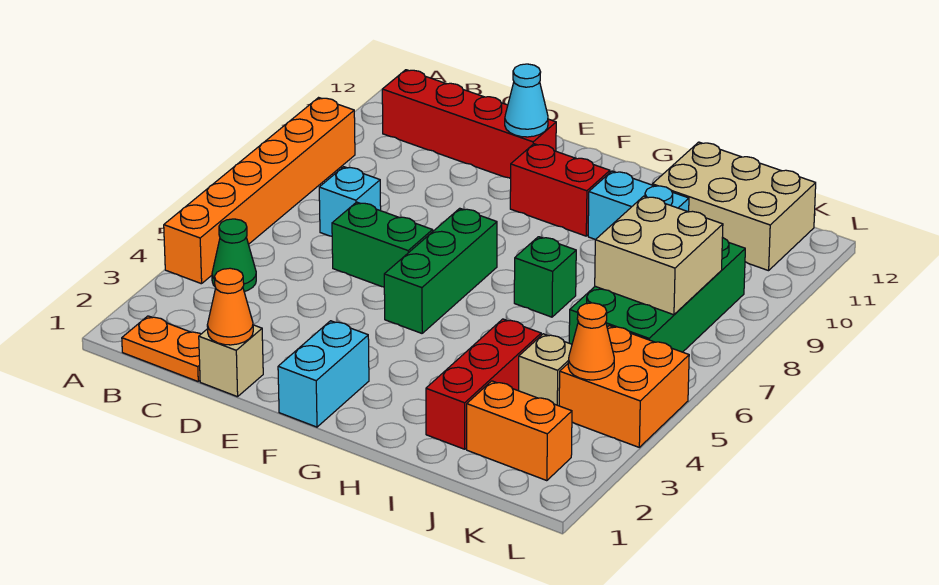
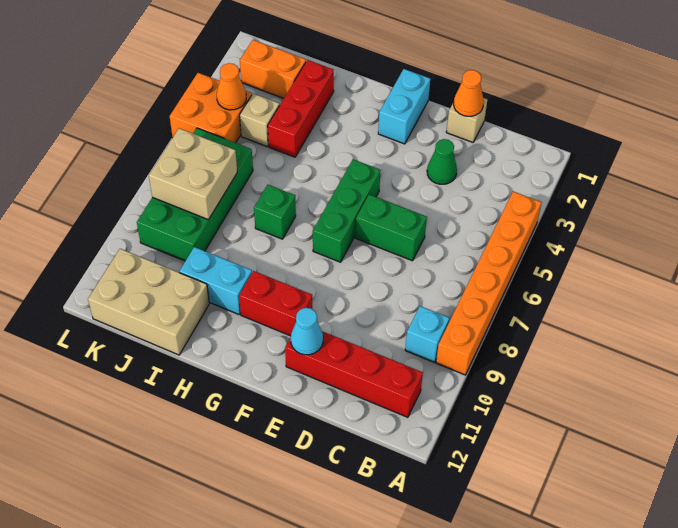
orange 1x2 plate [122,316,201,381] -> none
green 1x1 cone [212,219,256,292] -> green 1x1 cone moved to [427,139,457,184]
cyan 1x1 brick [319,167,381,236] -> cyan 1x1 brick moved to [405,306,449,362]

